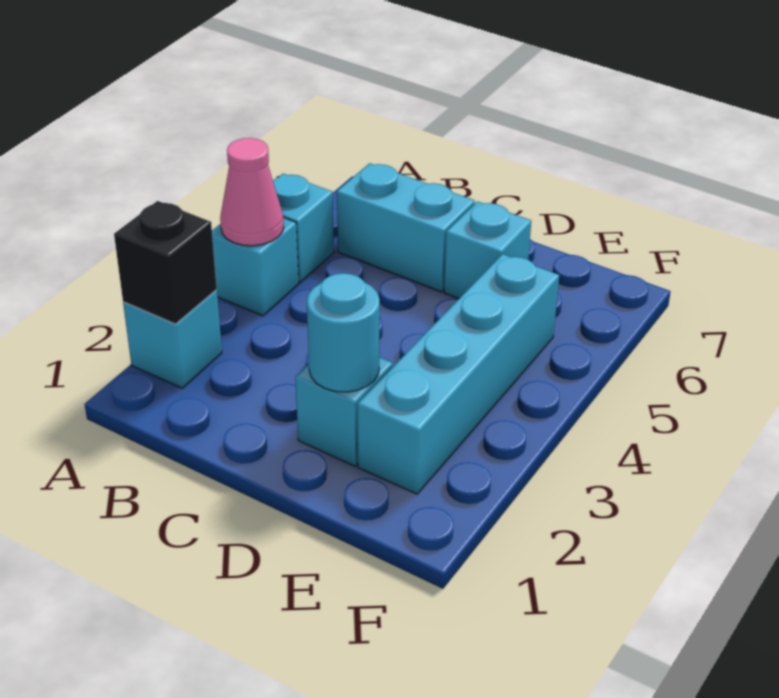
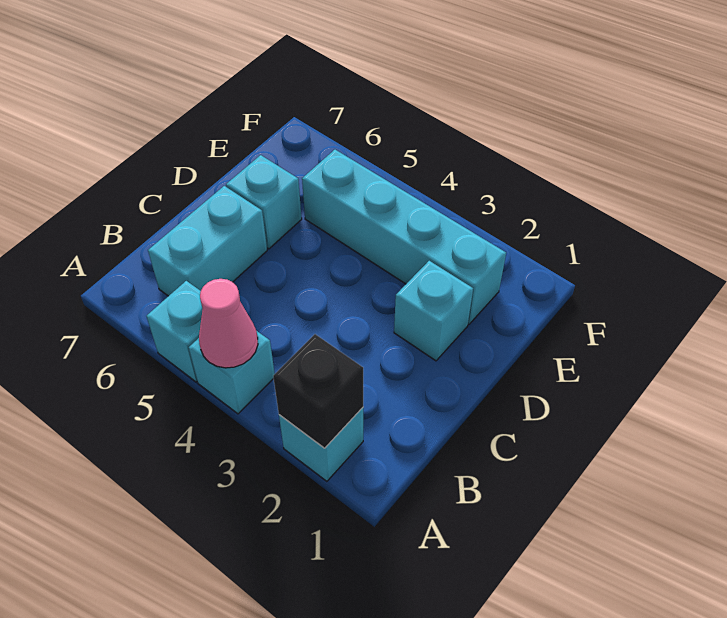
cyan 1x1 round brick [307,273,380,392] -> none

